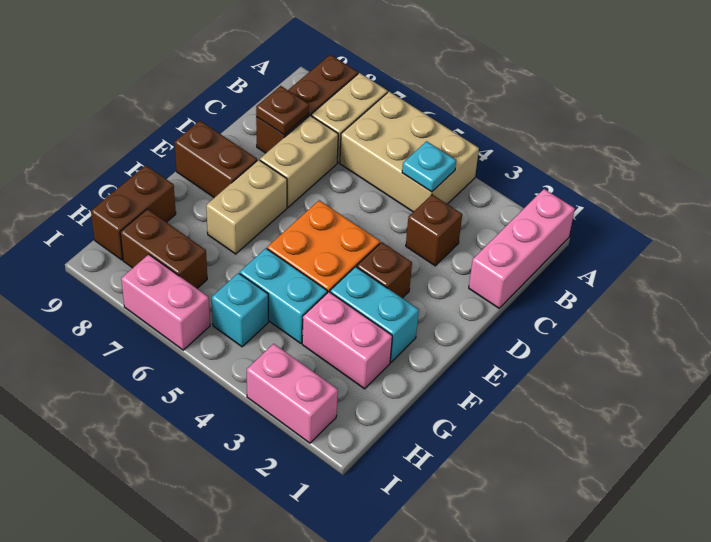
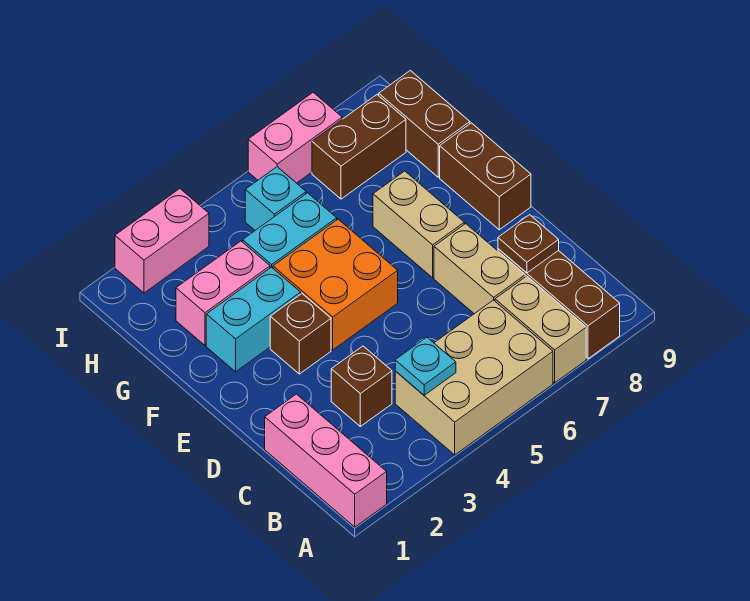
brown 1x2 brick [175,121,257,198] -> brown 1x2 brick turned to [440,123,531,230]

